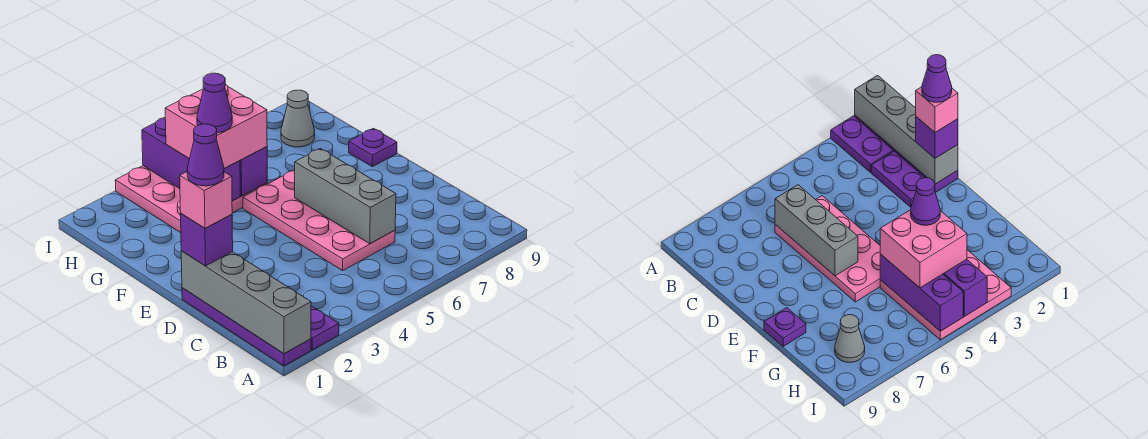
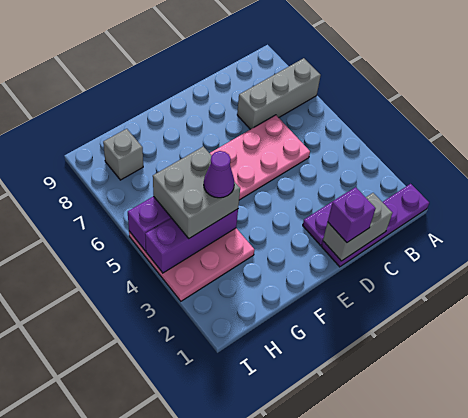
grey 1x4 brick [181,251,311,354] -> grey 1x2 brick [323,193,392,261]
purple 1x2 plate [311,306,339,350] -> none
grey 1x3 brick [295,149,396,244] -> grey 1x3 brick moved to [237,58,321,129]
pink 1x1 brick [180,172,232,228] -> none
purple 1x1 cone [187,124,224,186] -> none
purple 1x1 plate [349,128,397,167] -> none
pink 2x2 brick [165,84,267,169] -> grey 2x2 brick [153,146,240,238]
grey 1x1 cone [281,90,315,147] -> grey 1x1 brick [103,129,143,180]

